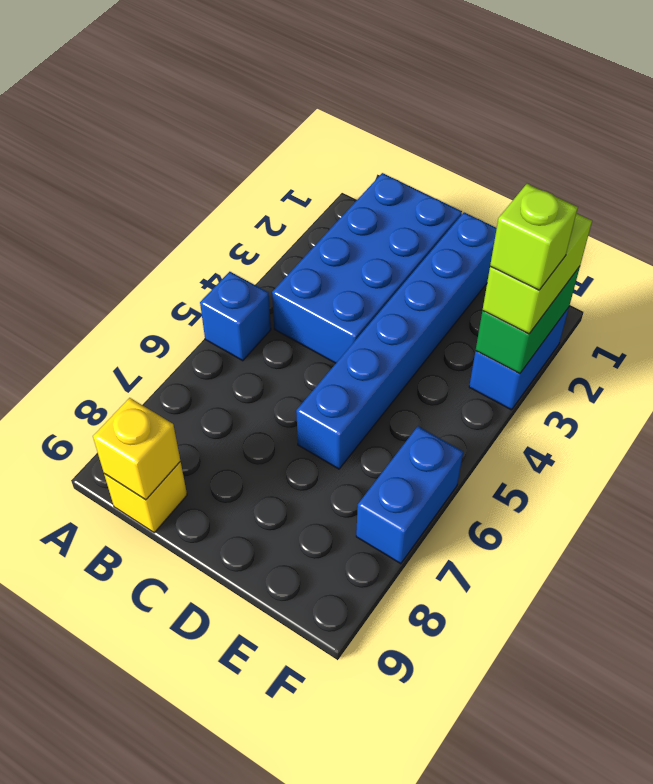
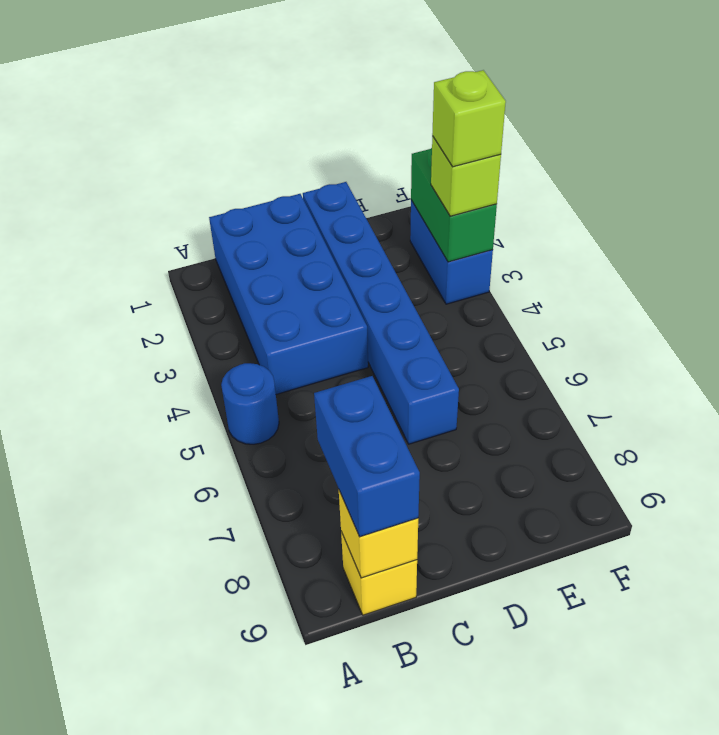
blue 1x1 brick [200,272,271,361] -> blue 1x1 round brick [221,363,279,444]
lime 1x2 brick [483,213,592,334] -> lime 1x1 brick [431,136,501,216]
blue 1x2 brick [356,426,463,564] -> blue 1x2 brick moved to [314,376,420,537]

